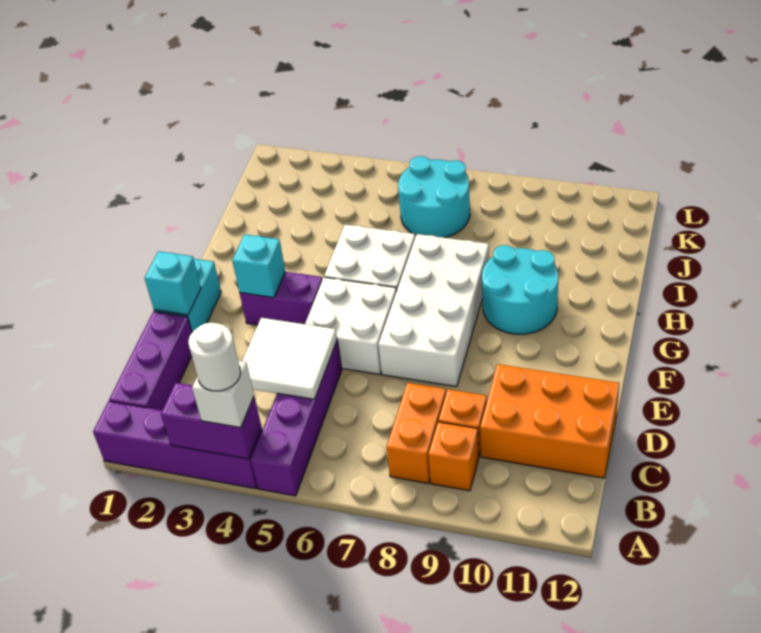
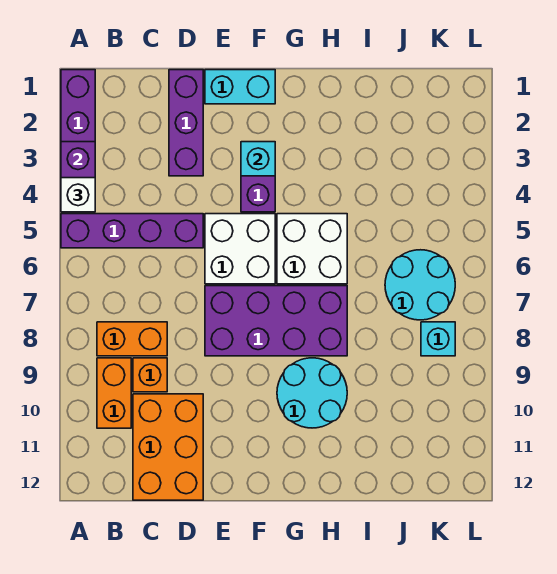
white 1x1 round brick [188,323,241,391] -> none
purple 1x3 brick [109,311,192,410] -> purple 1x3 brick turned to [169,70,203,176]
orange 1x1 brick [428,422,479,491] -> orange 1x2 brick [97,358,131,428]
white 2x2 tile [243,318,337,399] -> none
cyan 1x1 brick [145,251,201,315] -> cyan 1x1 brick moved to [421,322,455,356]
white 2x4 brick [378,234,489,387] -> purple 2x4 brick [205,286,347,356]

